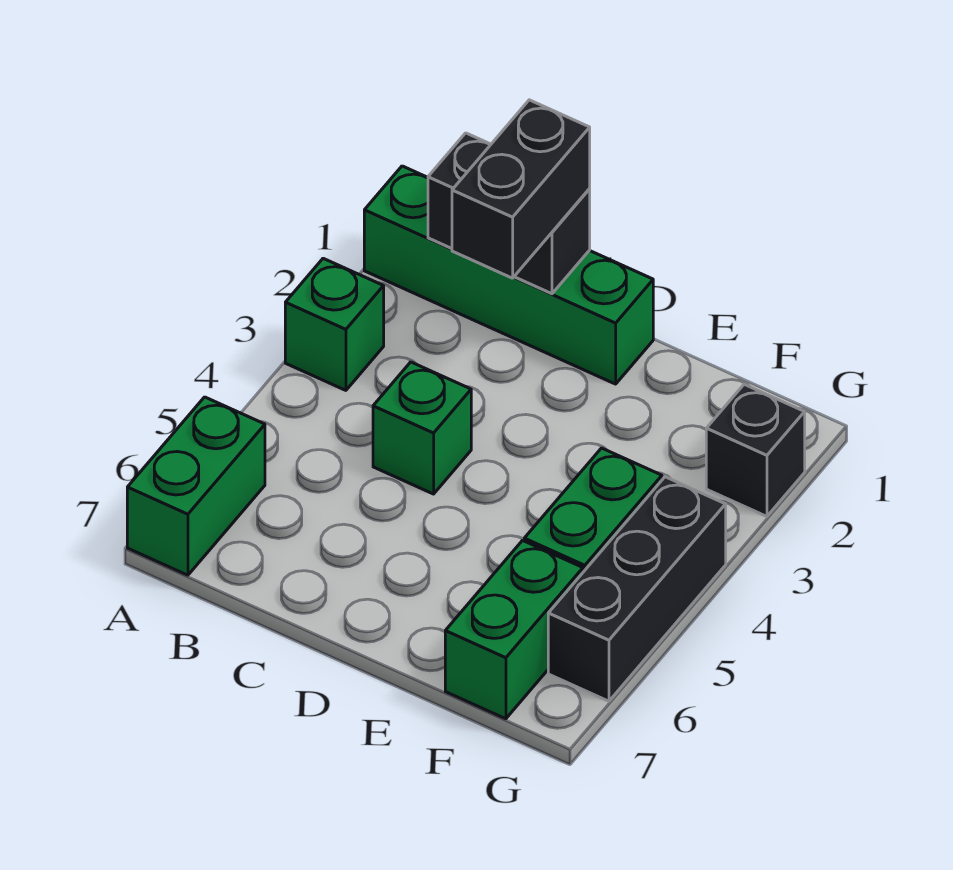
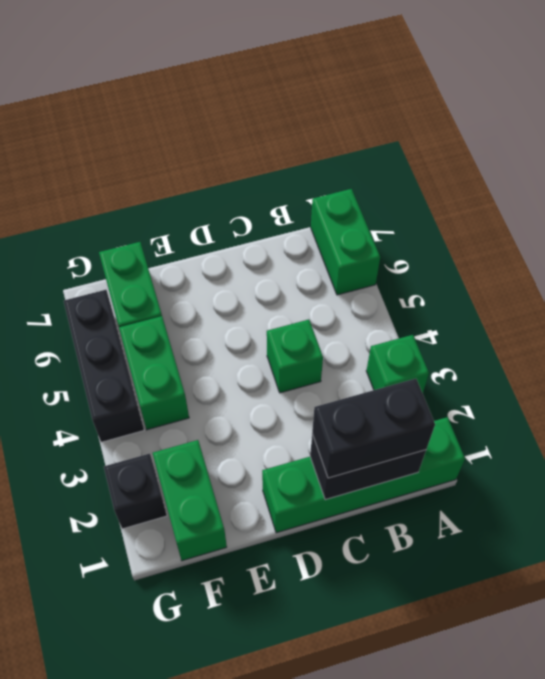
black 1x2 brick [452,100,590,278] -> black 1x2 brick turned to [312,379,435,478]
none -> green 1x2 brick [153,440,227,561]

